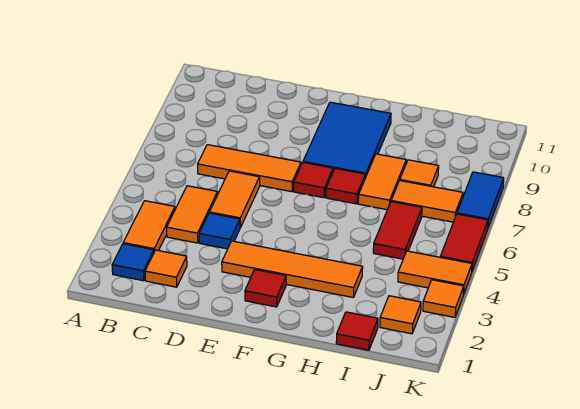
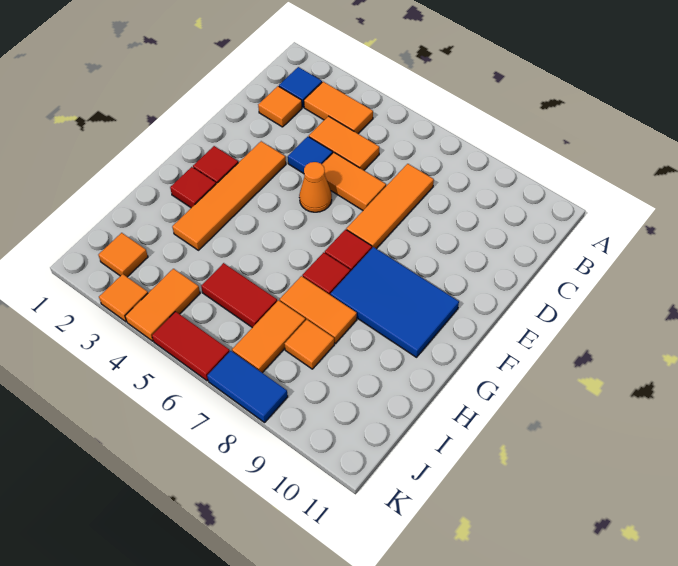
none -> orange 1x1 cone [299,162,332,212]
red 1x1 tile [336,312,378,350] -> red 1x1 tile moved to [170,167,216,208]

